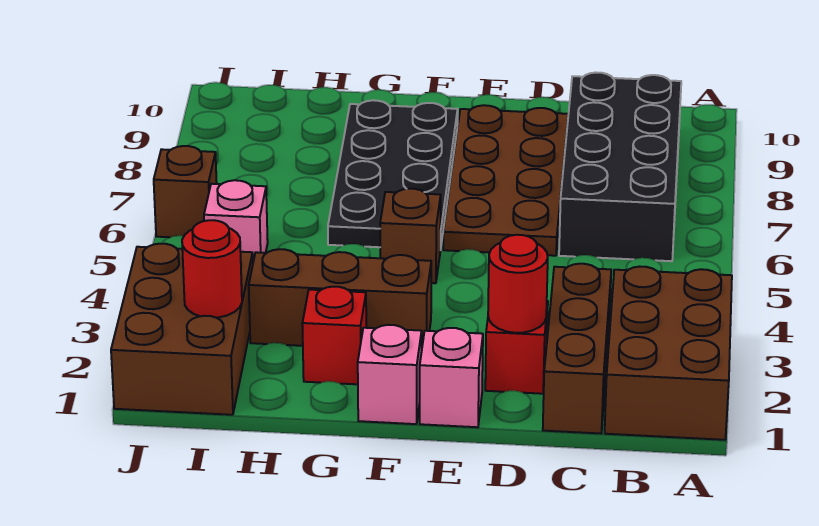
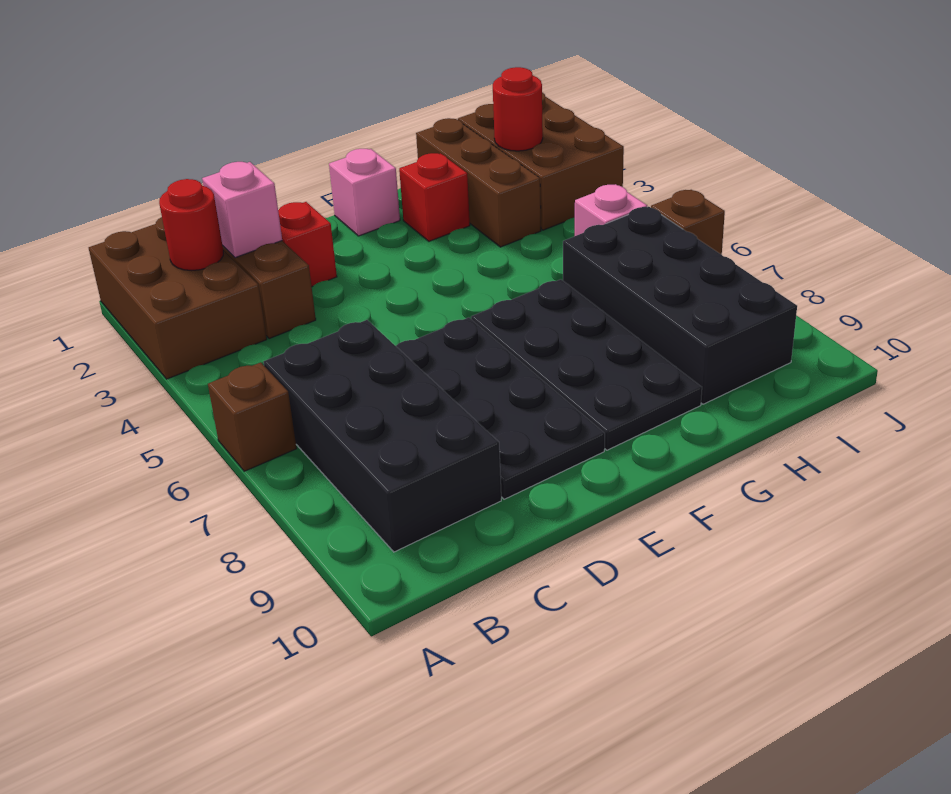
red 1x1 round brick [488,235,548,333] -> red 1x1 round brick moved to [159,179,223,271]
brown 2x4 plate [443,105,568,256] -> black 2x4 plate [396,317,605,499]
pink 1x1 brick [420,328,483,427] -> pink 1x1 brick moved to [202,162,282,258]
brown 1x3 brick [249,249,431,346] -> brown 1x3 brick turned to [416,118,541,247]
brown 1x1 brick [380,189,441,283] -> brown 1x1 brick moved to [208,362,297,471]
none -> black 2x4 brick [563,207,797,404]

